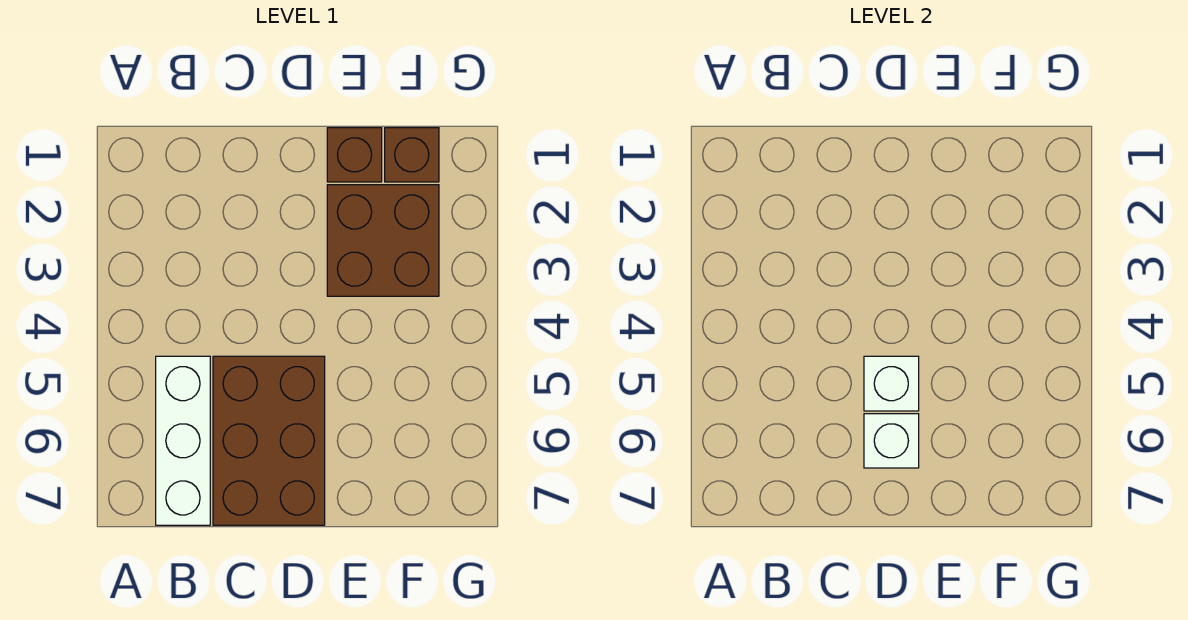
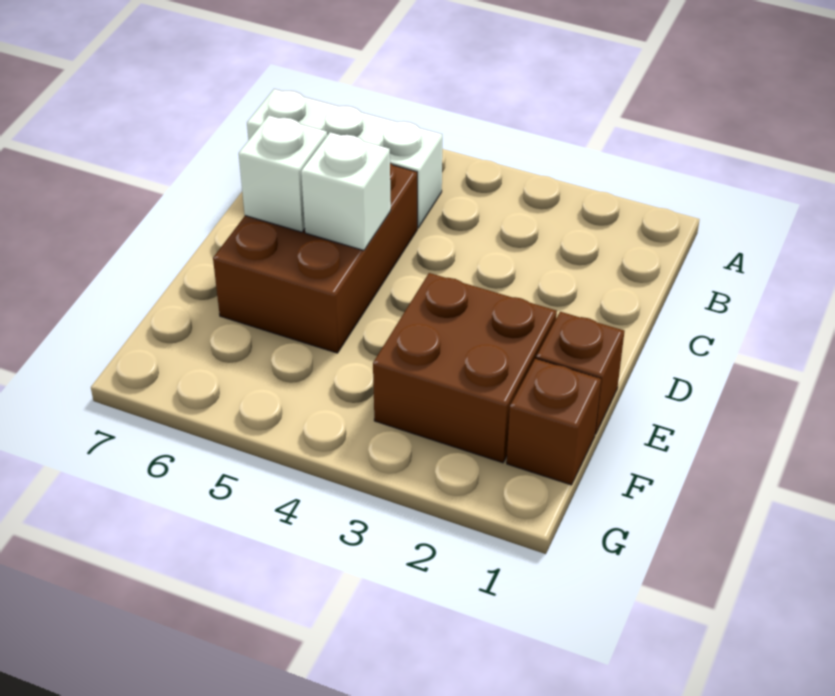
brown 2x3 brick [213,356,325,525] -> brown 2x3 brick turned to [213,163,417,353]

